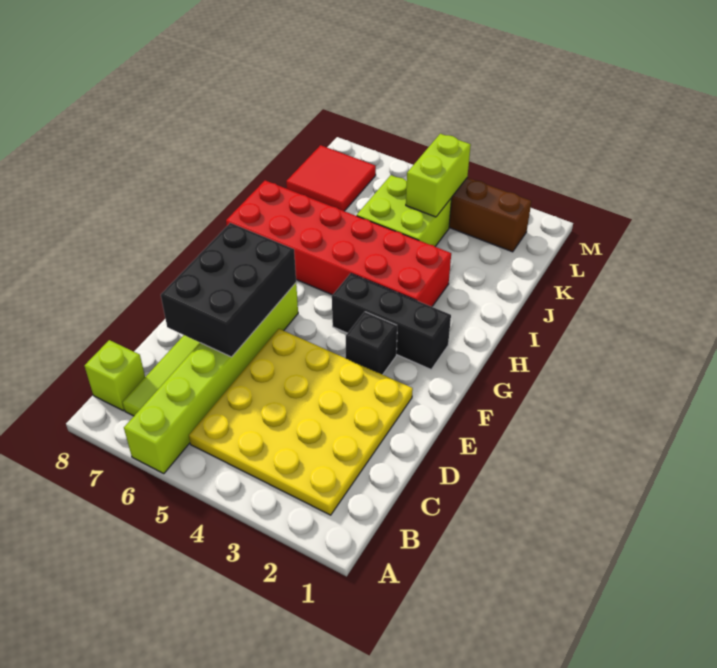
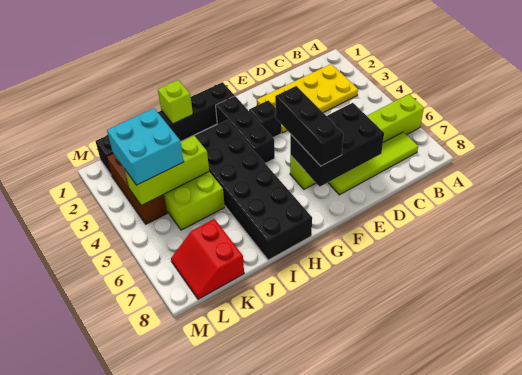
yellow 4x4 plate [189,329,413,515] -> yellow 2x4 plate [257,64,358,133]
lime 1x1 brick [85,340,145,411] -> lime 1x1 brick moved to [158,80,193,124]
none -> black 1x3 brick [275,86,343,166]
none -> black 1x6 brick [96,82,234,174]
red 2x6 brick [226,180,451,307] -> black 2x6 brick [195,120,312,260]
none -> cyan 2x2 brick [107,108,184,185]
lime 1x2 brick [406,134,471,217] -> lime 1x3 brick [125,136,209,205]
red 2x2 tile [286,145,376,211] -> red 2x2 slope [171,219,244,299]

